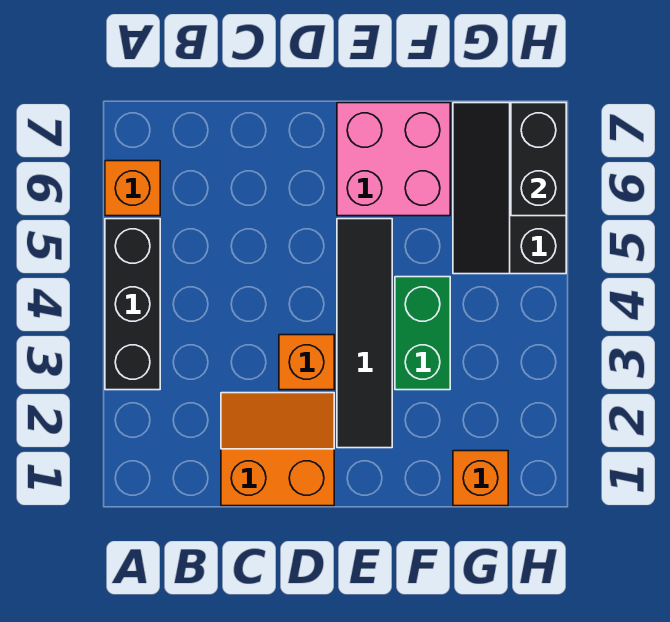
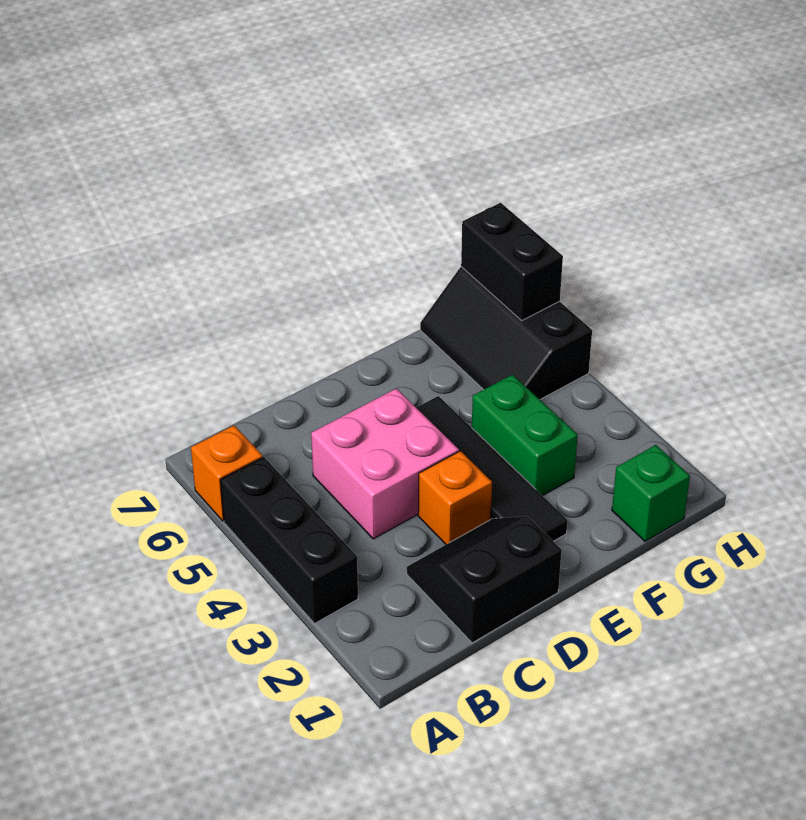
orange 2x2 slope [221,393,334,506] -> black 2x2 slope [407,516,562,643]
pink 2x2 brick [337,103,450,216] -> pink 2x2 brick moved to [311,389,459,539]
orange 1x1 brick [453,451,508,506] -> green 1x1 brick [612,445,690,541]

